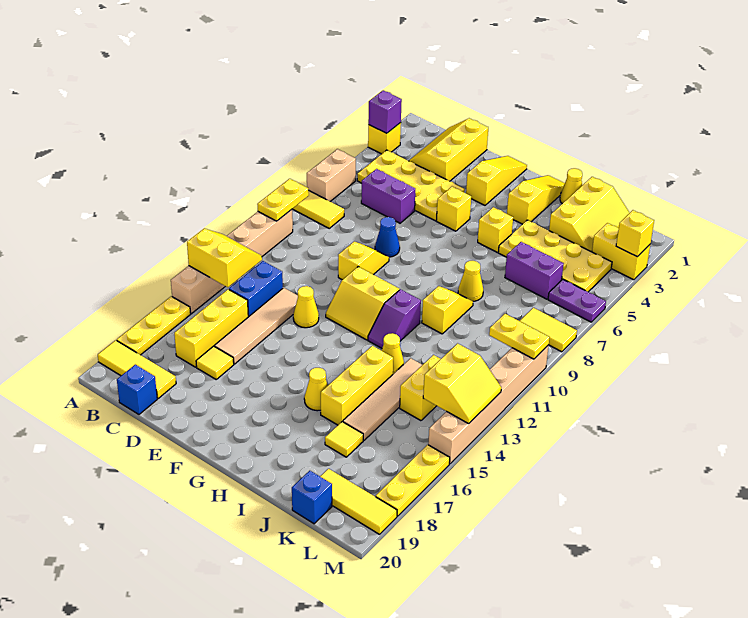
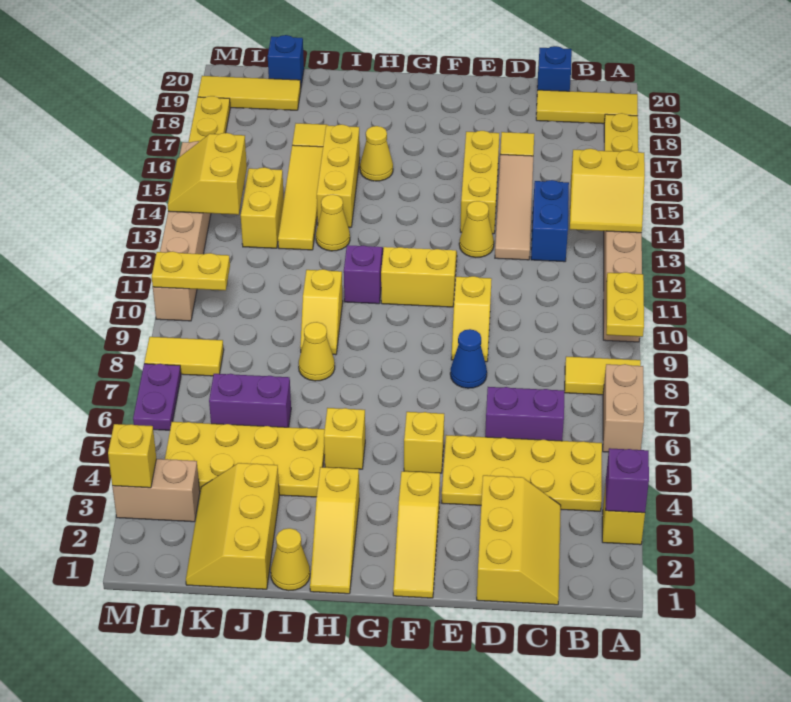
yellow 1x3 brick [174,289,248,367] -> yellow 1x3 brick moved to [460,131,499,234]
tan 1x4 tile [343,358,422,440] -> yellow 1x4 tile [278,145,323,250]
yellow 1x2 brick [592,223,650,280] -> tan 1x2 brick [112,459,200,522]
purple 1x2 plate [548,280,606,322] -> purple 1x2 plate turned to [133,364,181,430]

